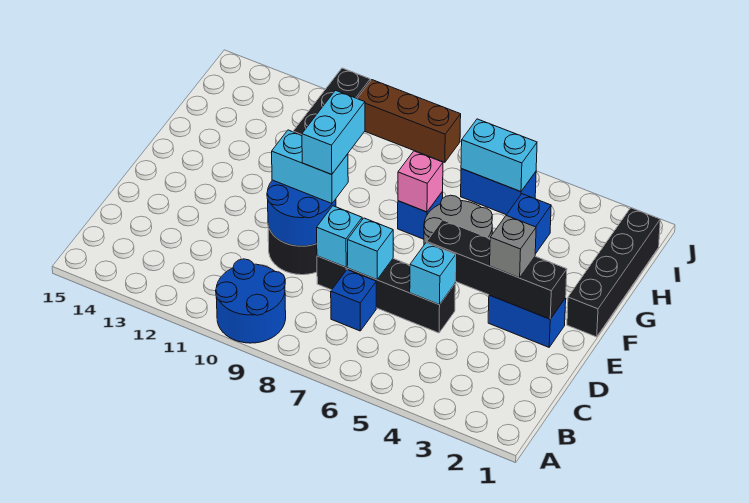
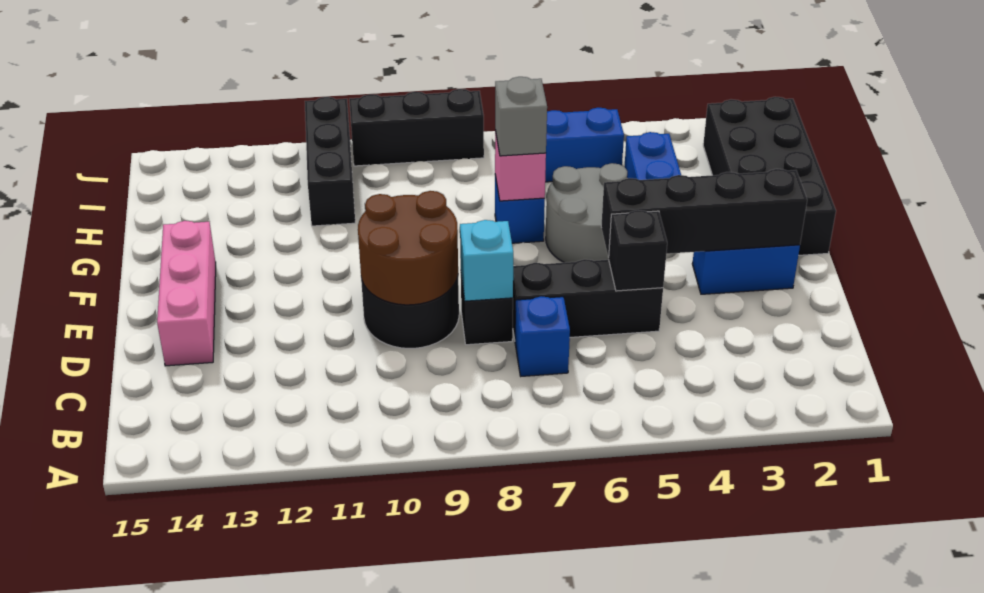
blue 2x2 round brick [216,259,286,343] -> none
cyan 1x1 brick [410,243,456,305] -> black 1x1 brick [608,210,667,291]
cyan 1x1 brick [348,218,393,280] -> none
blue 2x2 round brick [267,180,336,246] -> brown 2x2 round brick [358,191,458,305]
none -> pink 1x3 brick [157,221,216,366]
grey 1x1 brick [490,216,536,278] -> grey 1x1 brick moved to [495,77,547,156]
cyan 1x2 brick [272,130,348,203] -> none
cyan 1x2 brick [302,90,365,175] -> none
black 1x4 brick [567,208,660,337] -> black 2x4 brick [703,97,836,255]
cyan 1x2 brick [461,119,537,192] -> none
brown 1x3 brick [357,80,461,162] -> black 1x3 brick [349,89,484,166]

